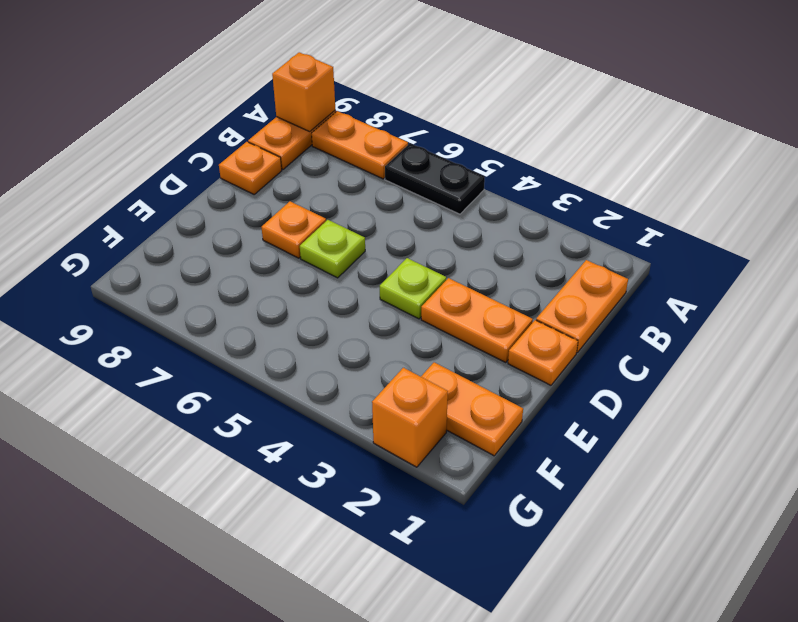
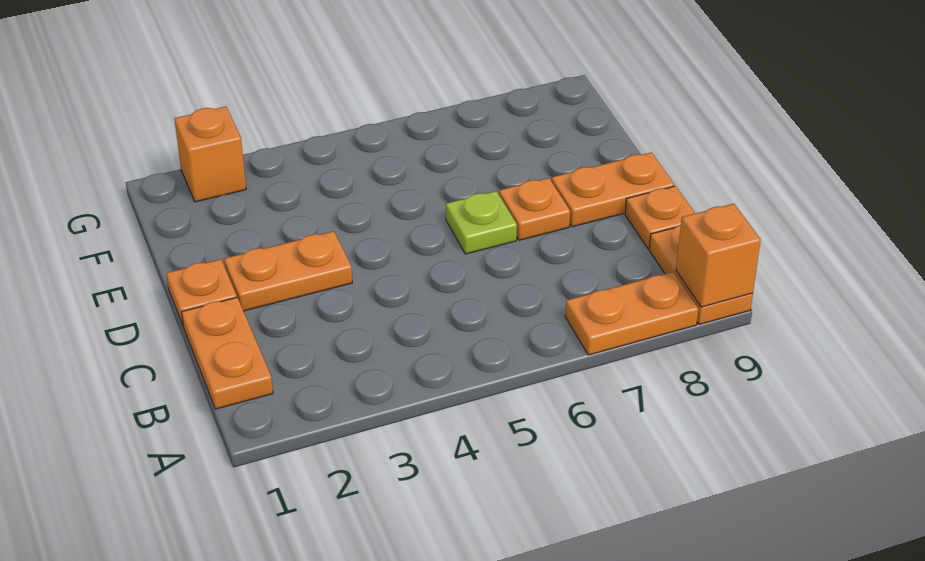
black 1x2 plate [385,143,485,214] -> none
lime 1x1 plate [380,258,446,319] -> none
orange 1x2 plate [421,362,523,456] -> orange 1x2 plate moved to [551,152,675,227]

